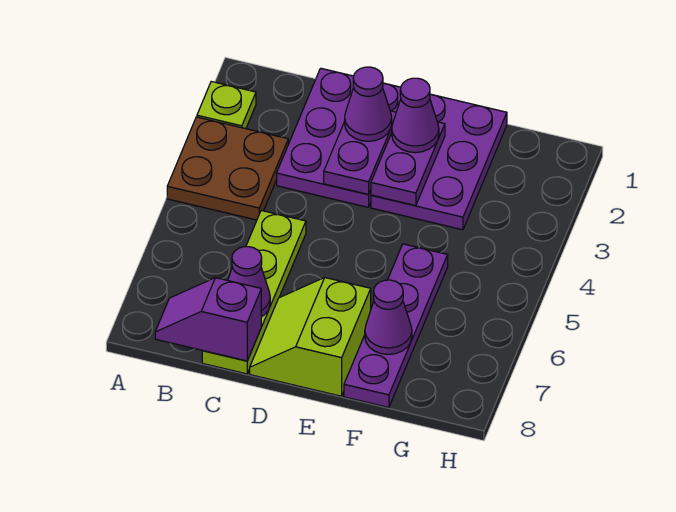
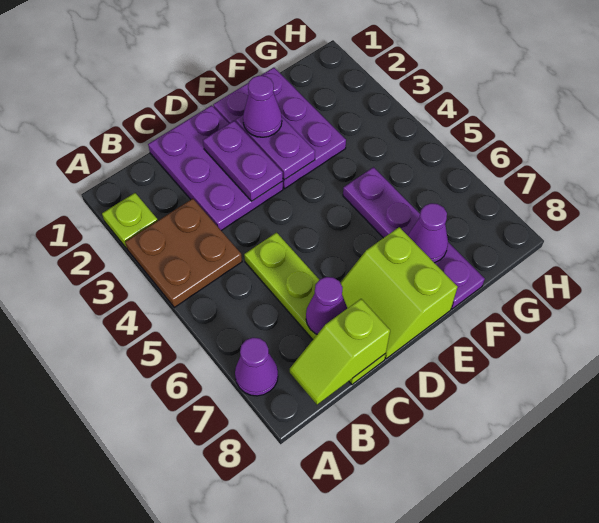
purple 1x2 slope [155,278,261,361] -> lime 1x2 slope [290,299,390,405]
purple 1x1 cone [345,67,392,141] -> purple 1x1 cone moved to [235,338,278,396]

